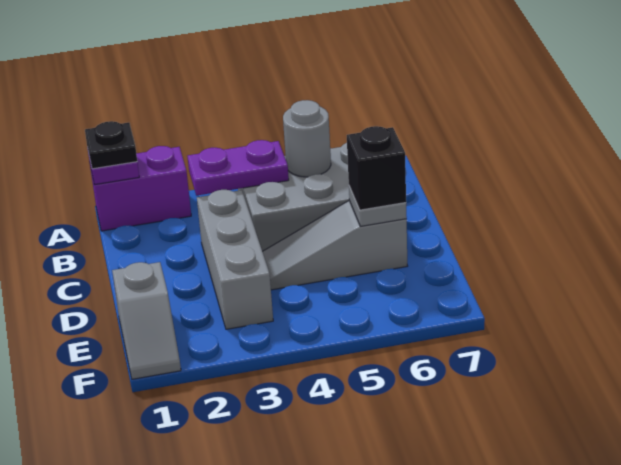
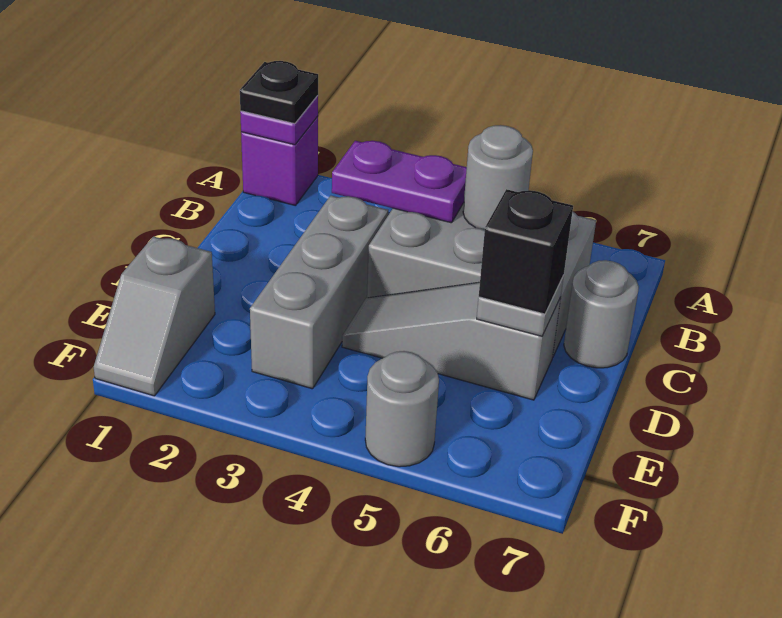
purple 1x2 brick [90,146,191,231] -> purple 1x1 brick [241,116,318,206]
none -> grey 1x1 round brick [564,260,639,368]
none -> grey 1x1 round brick [365,351,439,467]

